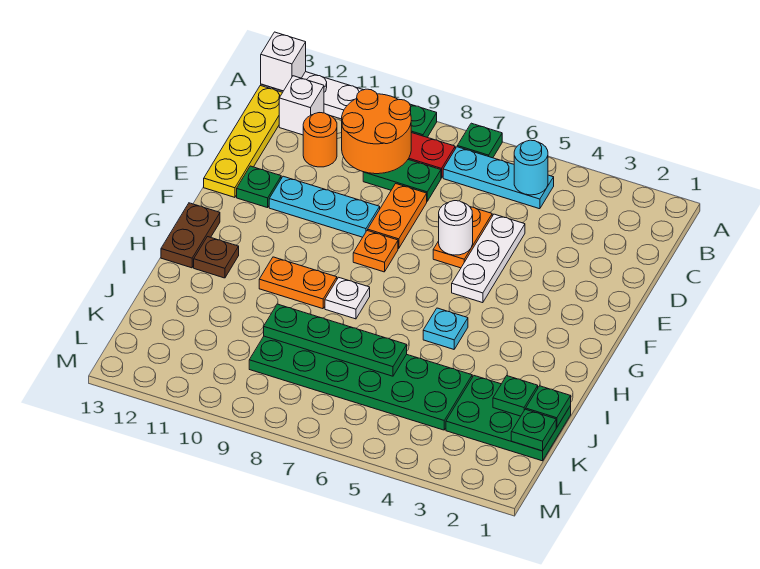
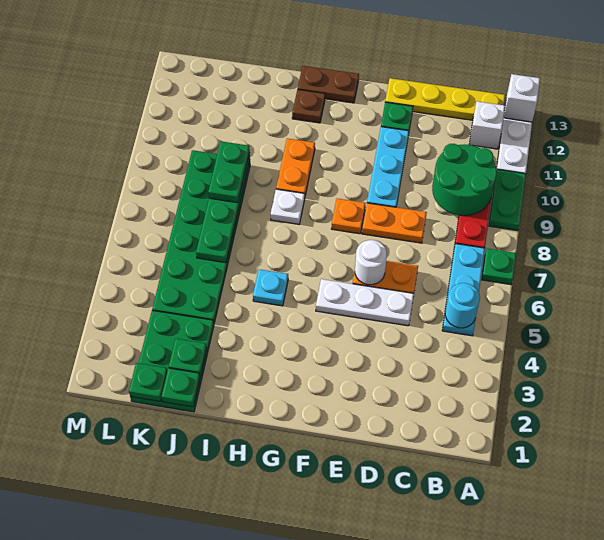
orange 2x2 round brick [342,89,411,174] -> green 2x2 round brick [432,144,497,216]
green 1x2 plate [363,160,441,201] -> green 1x2 plate moved to [208,141,250,203]
orange 1x1 round brick [303,113,337,167] -> none

